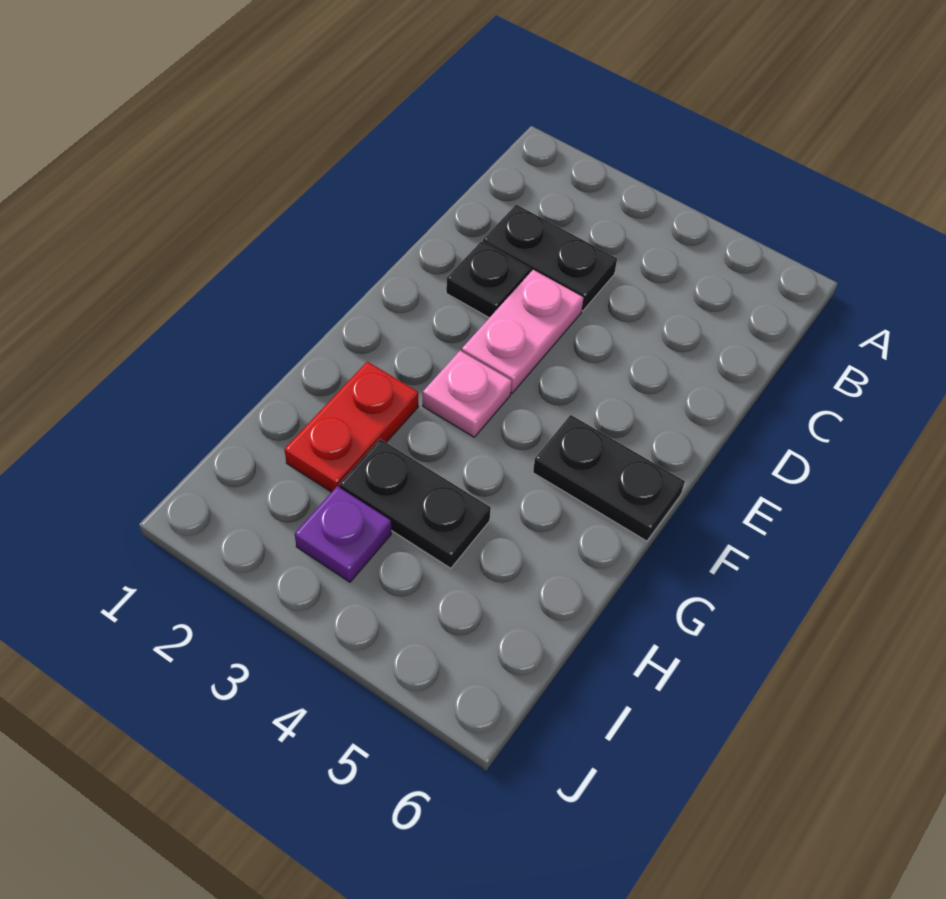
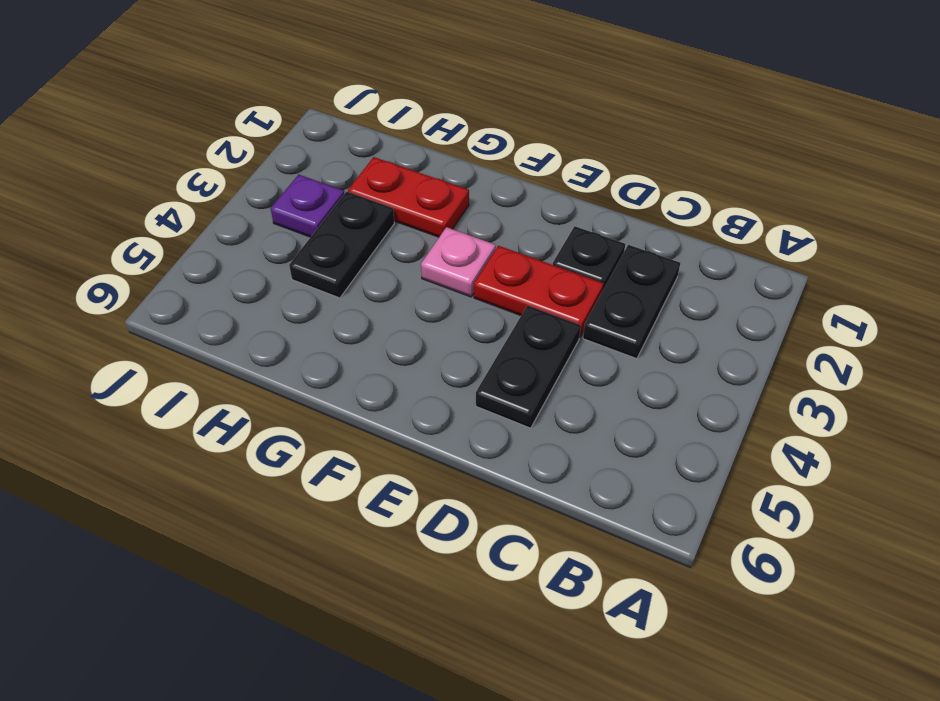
pink 1x2 plate [462,270,584,393] -> red 1x2 plate [474,246,604,337]
black 1x2 plate [533,415,685,541] -> black 1x2 plate moved to [476,305,581,428]

